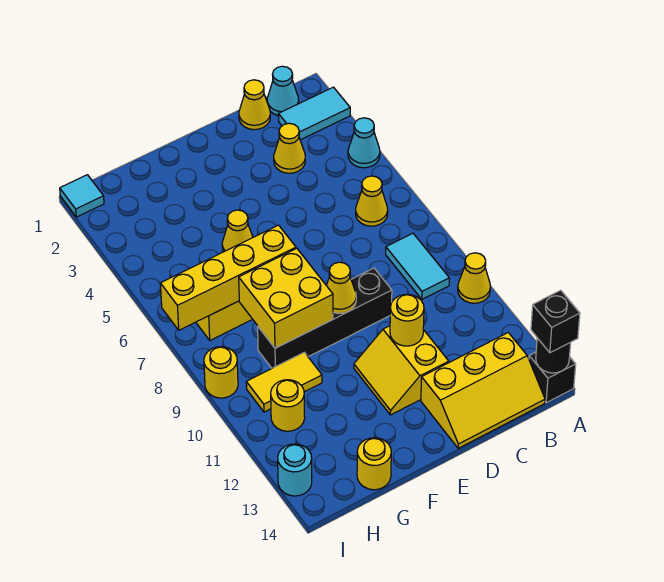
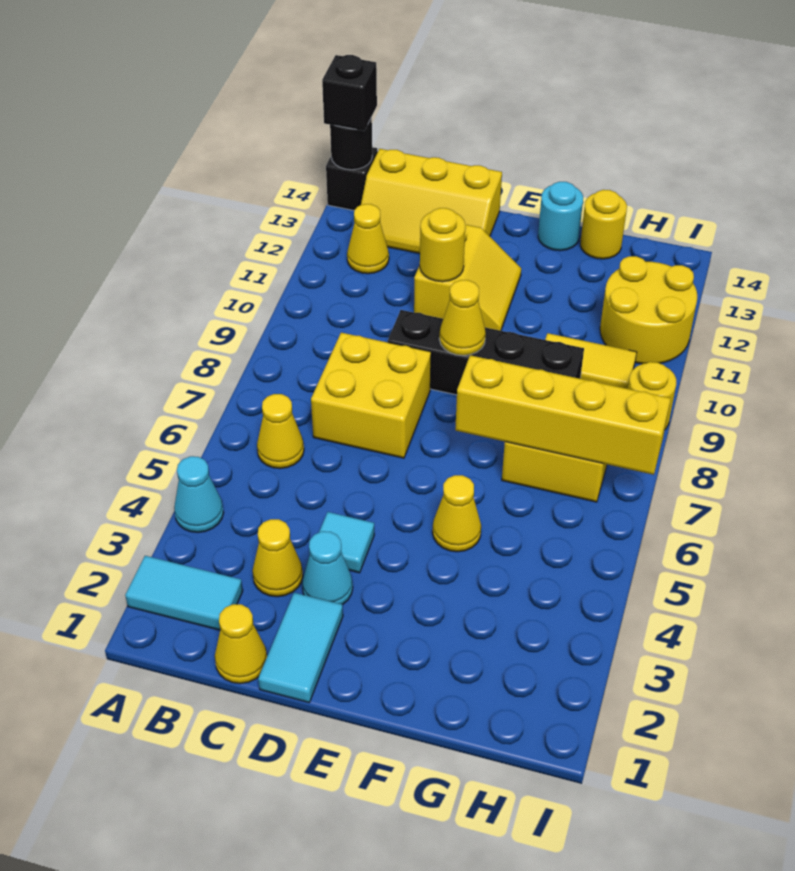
yellow 1x1 cone [458,253,490,303] -> yellow 1x1 cone moved to [347,204,389,274]
cyan 1x1 cone [267,66,299,115] -> cyan 1x1 cone moved to [302,531,353,605]
cyan 1x2 tile [386,233,449,299] -> cyan 1x2 tile moved to [258,593,343,703]
yellow 2x3 slope [421,333,545,448] -> yellow 2x3 slope turned to [361,149,502,254]
yellow 2x2 brick [239,248,333,348] -> yellow 2x2 brick moved to [311,333,431,458]
yellow 1x1 round brick [271,380,305,431] -> yellow 2x2 round brick [600,256,697,364]
cyan 1x1 tile [60,175,104,217] -> cyan 1x1 tile moved to [319,512,374,573]
cyan 1x1 round brick [278,444,312,496] -> cyan 1x1 round brick moved to [538,182,583,251]

